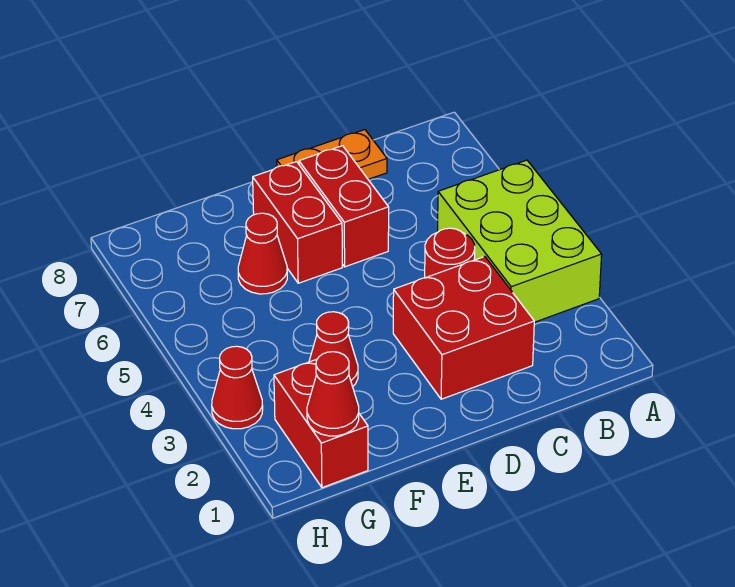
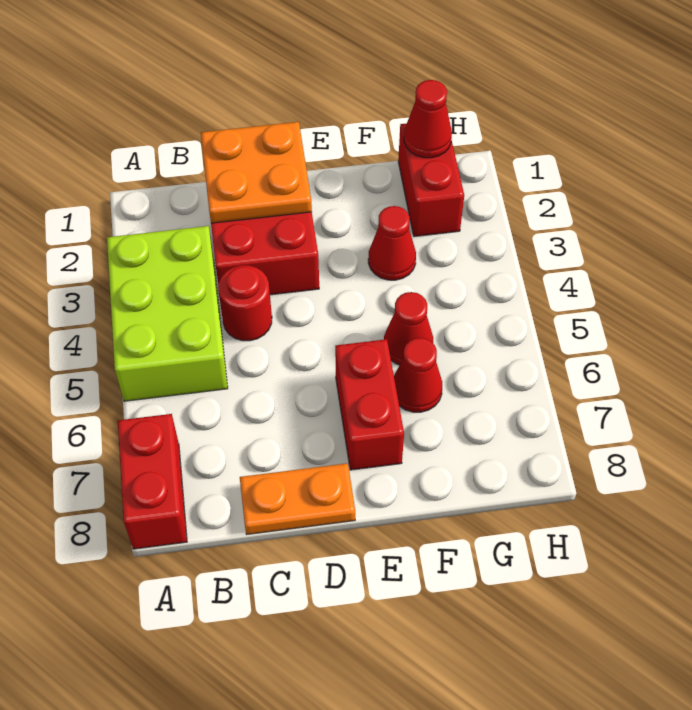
none -> orange 2x2 plate [201,122,312,223]
red 1x2 brick [299,146,389,267] -> red 1x2 brick moved to [118,414,187,549]
red 1x1 cone [212,346,263,429] -> red 1x1 cone moved to [384,292,433,365]

